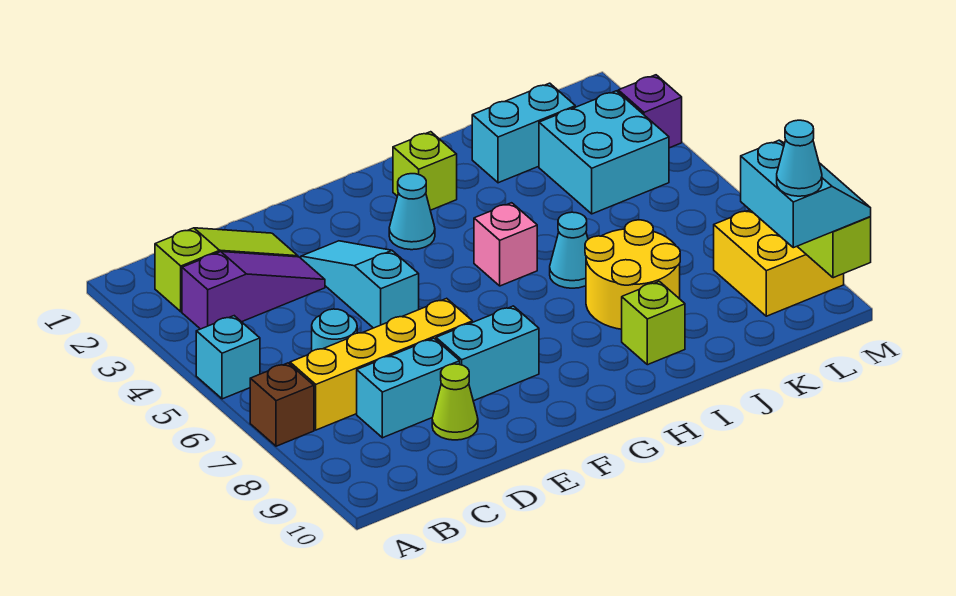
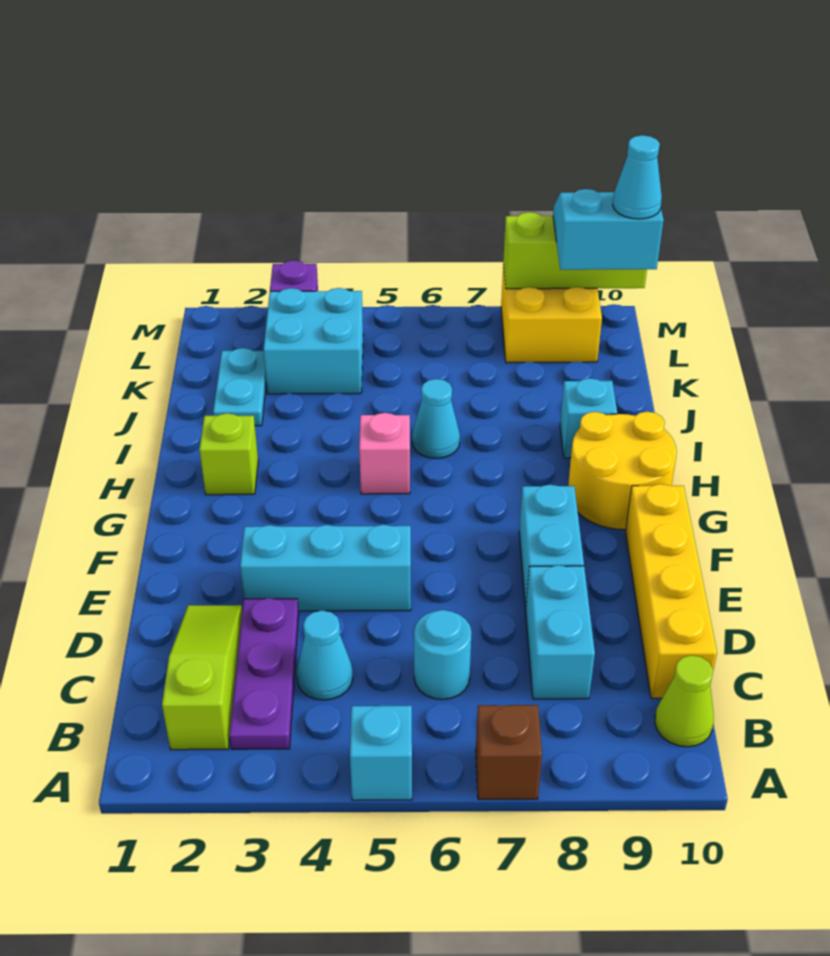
purple 1x3 slope [182,252,325,329] -> purple 1x3 plate [229,598,299,749]
yellow 1x4 brick [290,298,472,430] -> yellow 1x4 brick moved to [625,484,717,698]
lime 1x1 cone [432,364,478,440] -> lime 1x1 cone moved to [655,655,714,747]
cyan 1x3 slope [301,241,419,328] -> cyan 1x3 brick [240,525,411,611]
cyan 1x1 cone [389,174,435,250] -> cyan 1x1 cone moved to [297,610,353,700]
yellow 2x2 round brick [585,220,680,329] -> yellow 2x2 round brick moved to [568,412,677,530]
lime 1x1 brick [622,281,685,365] -> cyan 1x1 brick [560,378,617,458]
cyan 1x2 brick [472,83,575,183] -> cyan 1x2 plate [213,348,266,426]

